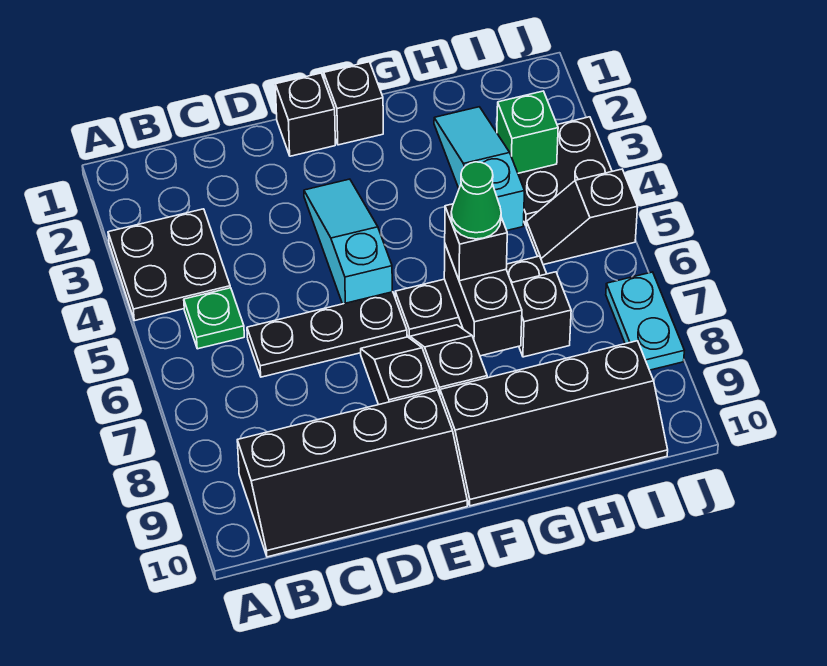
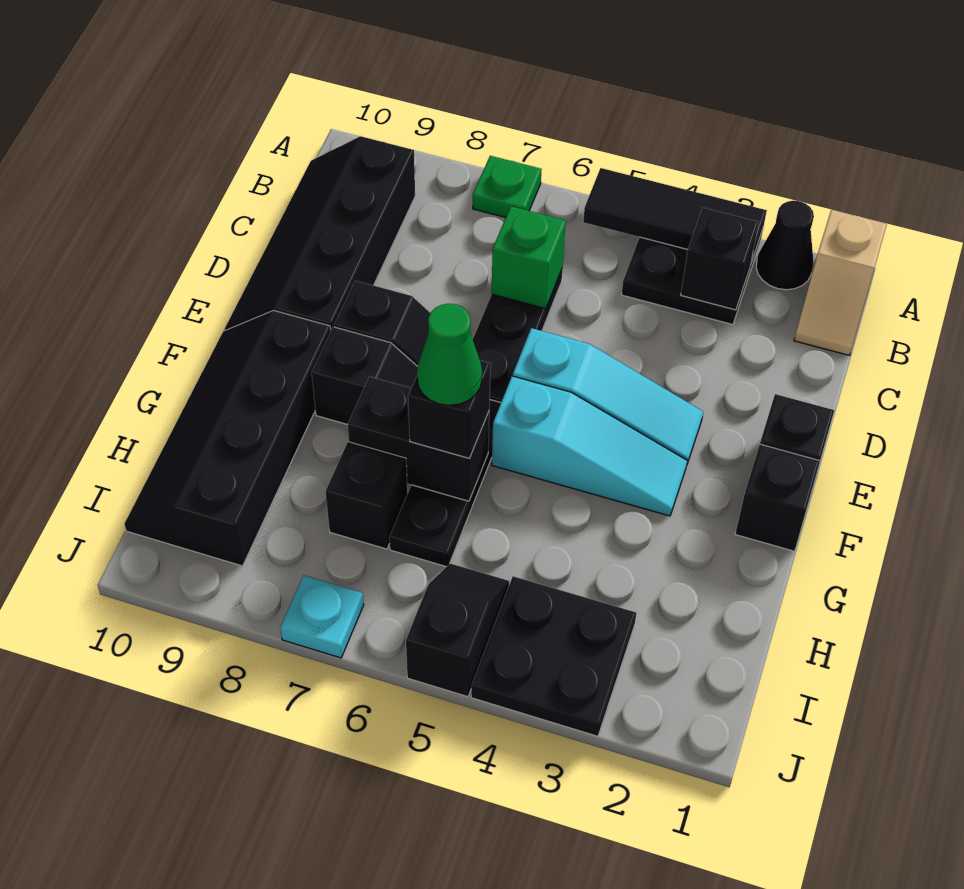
none -> tan 1x2 slope [794,210,887,356]
none -> black 1x1 cone [756,201,814,290]
none -> black 1x3 tile [583,168,767,263]
none -> black 1x1 brick [681,208,759,310]
green 1x1 plate [184,288,244,349] -> green 1x1 plate moved to [473,156,542,218]
cyan 1x3 slope [434,107,524,230] -> cyan 1x3 slope moved to [492,376,687,516]
green 1x1 brick [497,91,558,173] -> green 1x1 brick moved to [491,206,566,309]
cyan 1x2 plate [606,272,684,370] -> cyan 1x1 plate [280,575,364,658]

